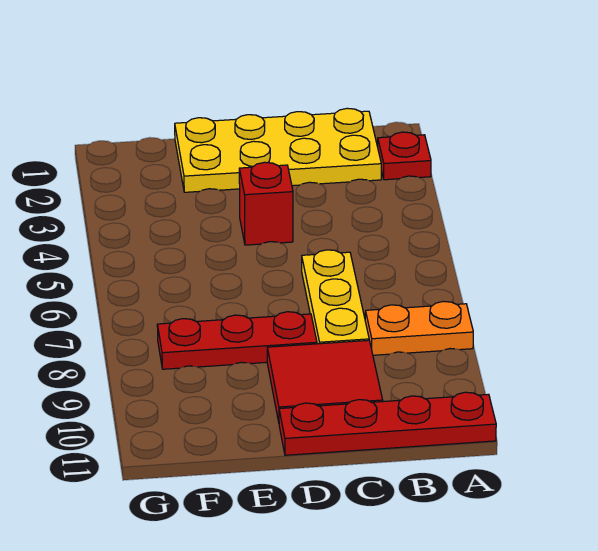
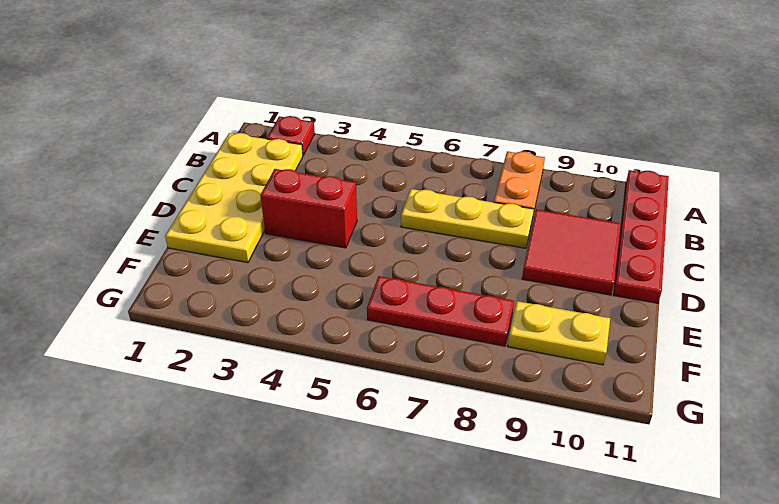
red 1x1 brick [239,162,293,245] -> red 1x2 brick [260,169,357,248]
red 1x3 plate [157,312,317,369] -> red 1x3 plate turned to [367,276,514,346]
none -> yellow 1x2 plate [508,301,610,365]

